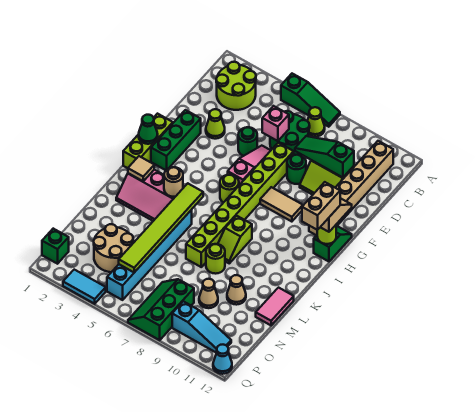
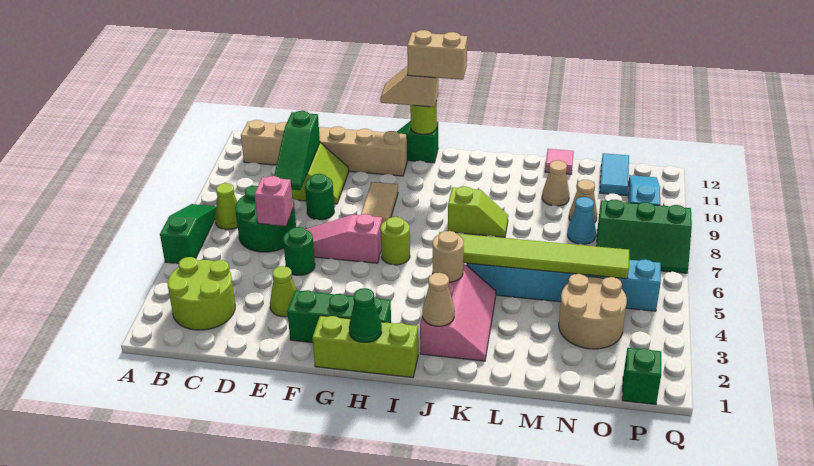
lime 1x8 brick [186,143,294,267] -> none
tan 1x1 tile [128,156,154,181] -> tan 1x1 cone [423,273,455,326]
lime 1x1 round brick [206,244,225,274] -> none
pink 1x2 tile [256,288,294,325] -> pink 1x1 tile [545,149,574,174]
cyan 1x2 tile [63,270,106,304] -> cyan 1x2 tile moved to [600,153,629,195]
cyan 1x1 cone [213,345,232,374] -> cyan 1x1 cone moved to [567,197,596,244]

